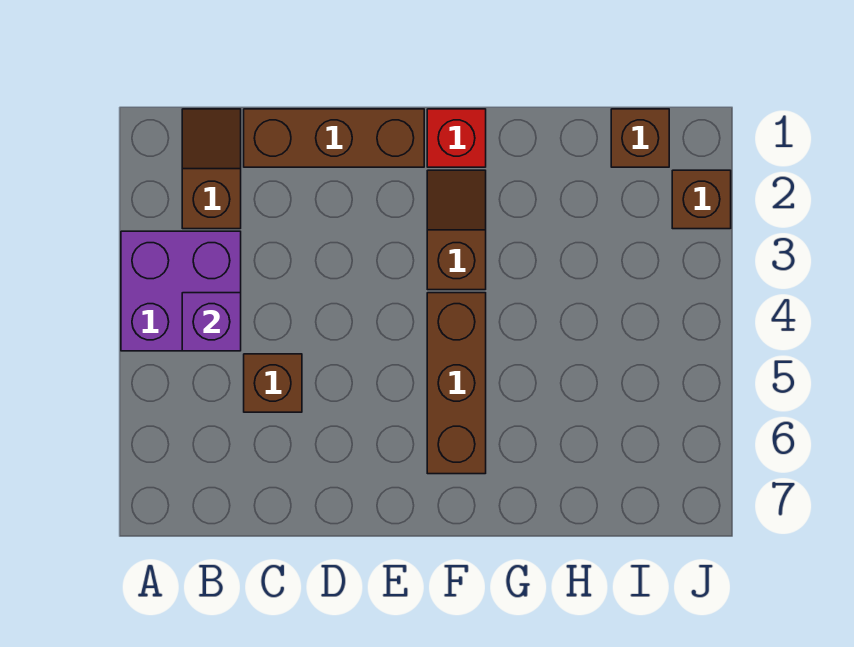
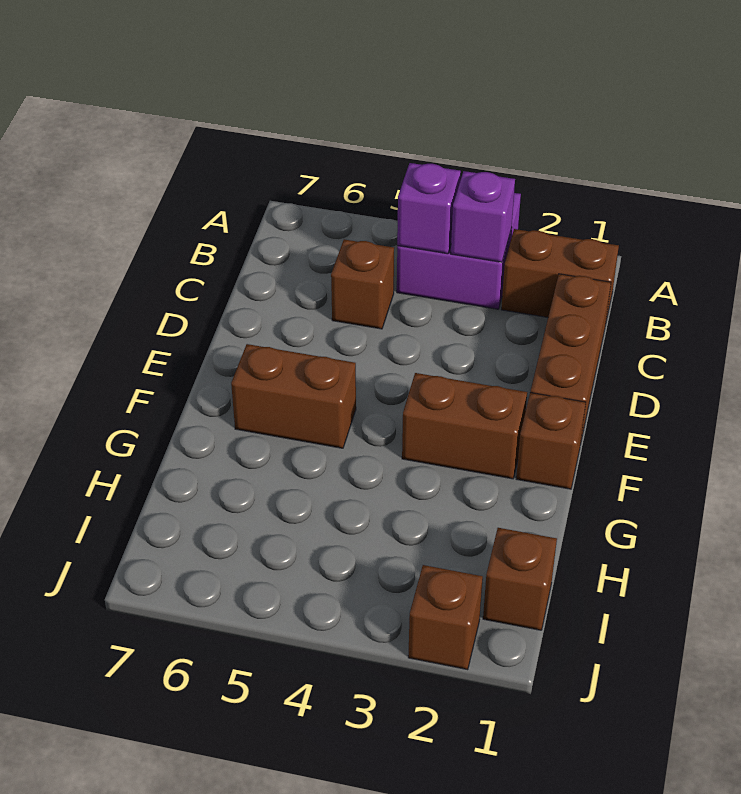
brown 1x2 slope [182,109,241,229] -> brown 1x2 brick [501,229,619,325]
none -> purple 1x1 brick [451,171,515,262]
red 1x1 brick [427,109,486,167] -> brown 1x1 brick [516,393,586,489]
brown 1x2 slope [427,170,486,290] -> brown 1x2 brick [402,373,527,479]
brown 1x3 brick [427,293,486,474] -> brown 1x2 brick [231,344,356,448]

